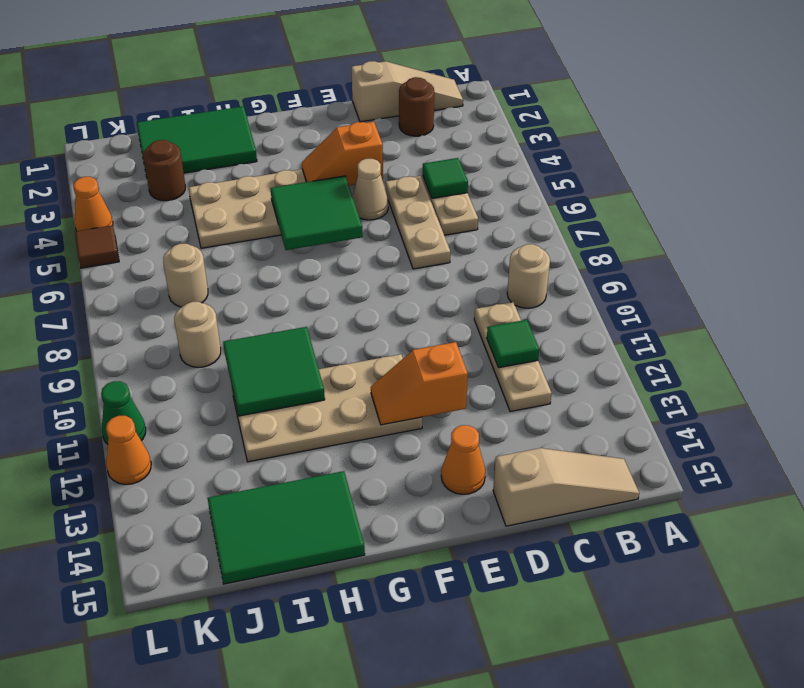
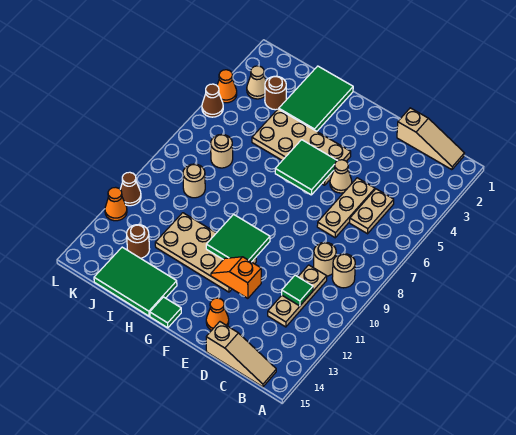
brown 1x1 round brick [399,77,434,136] -> brown 1x1 round brick moved to [127,225,150,258]
green 1x1 tile [423,158,468,198] -> green 1x1 tile moved to [150,297,181,328]
none -> tan 1x1 round brick [314,242,336,276]
orange 1x2 slope [302,122,383,186] -> none
green 2x3 tile [137,106,257,173] -> green 2x3 tile turned to [279,66,353,131]
green 2x2 tile [223,327,325,416] -> green 2x2 tile moved to [206,214,270,262]
none -> tan 1x1 cone [247,66,266,99]
brown 1x1 tile [75,225,119,268] -> brown 1x1 cone [202,84,223,117]
green 1x1 cone [101,381,146,444] -> brown 1x1 cone [120,172,141,206]

